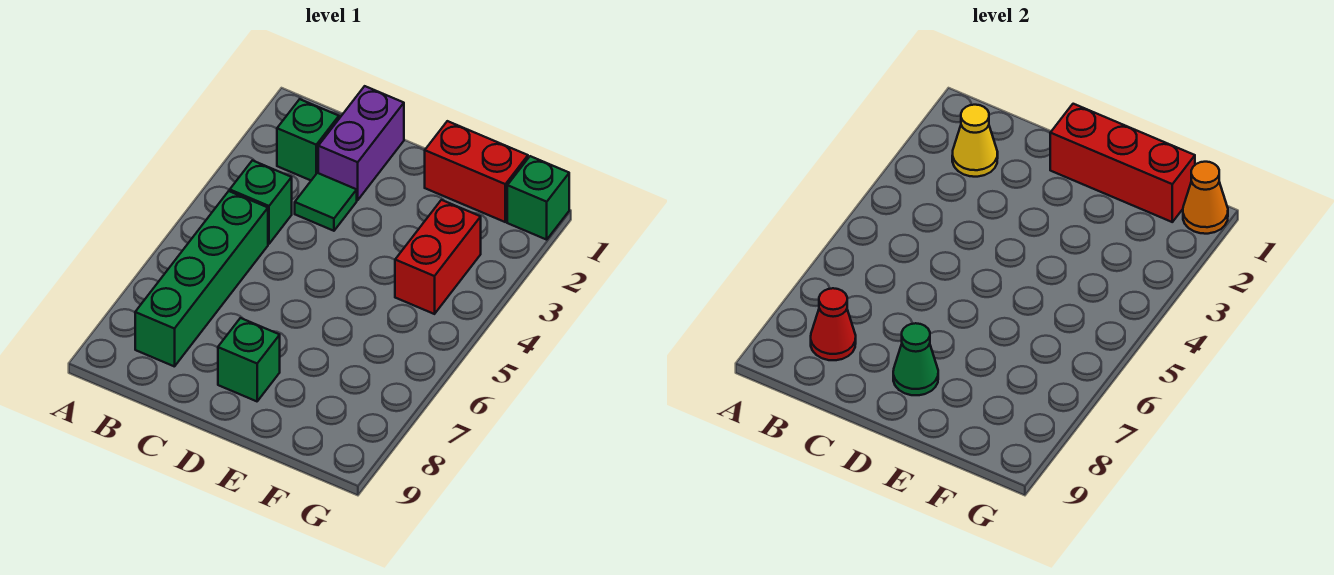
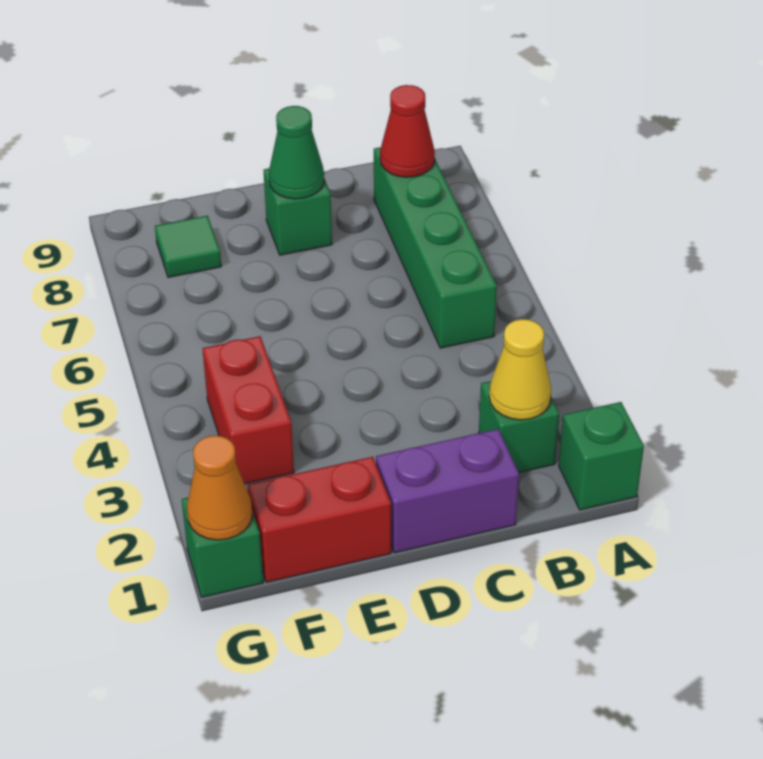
green 1x1 brick [230,160,292,244] -> green 1x1 brick moved to [559,402,644,510]
purple 1x2 brick [318,86,404,200] -> purple 1x2 brick turned to [376,429,519,553]
green 1x1 tile [295,173,357,231] -> green 1x1 tile moved to [155,216,221,277]
red 1x3 brick [1050,104,1195,222] -> none

